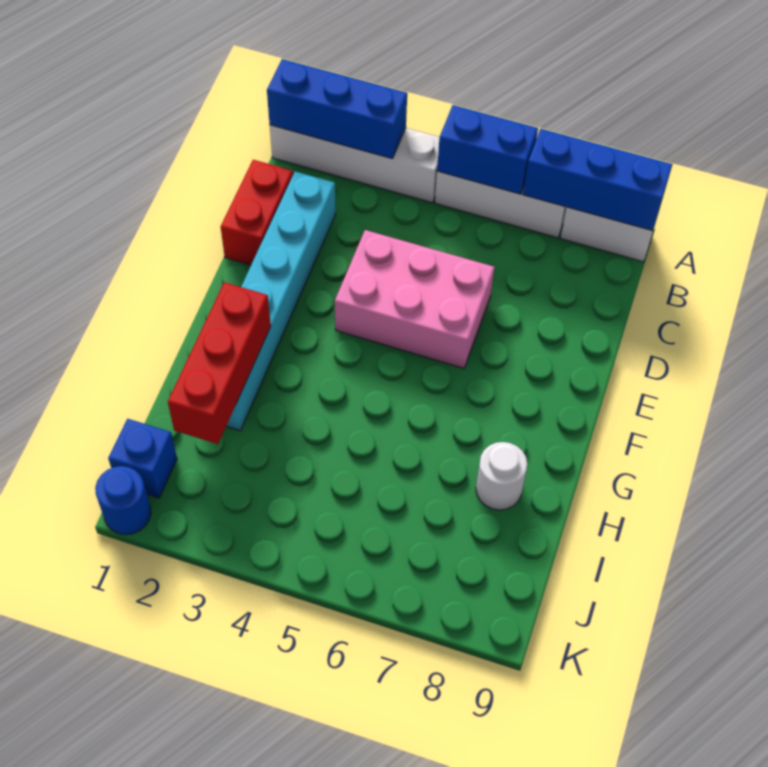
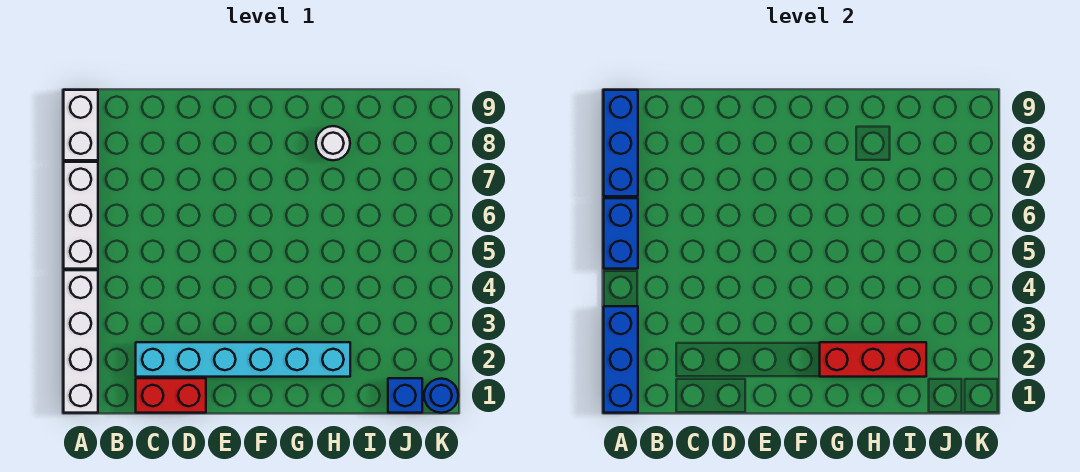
pink 2x3 brick [335,230,494,368] -> none

